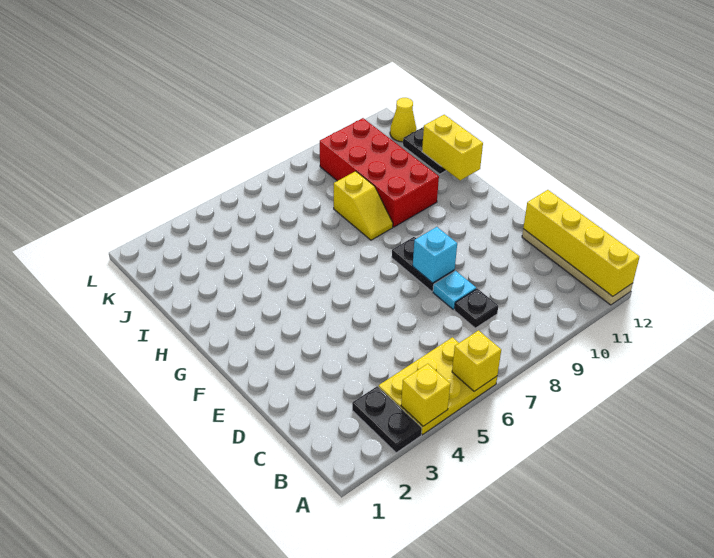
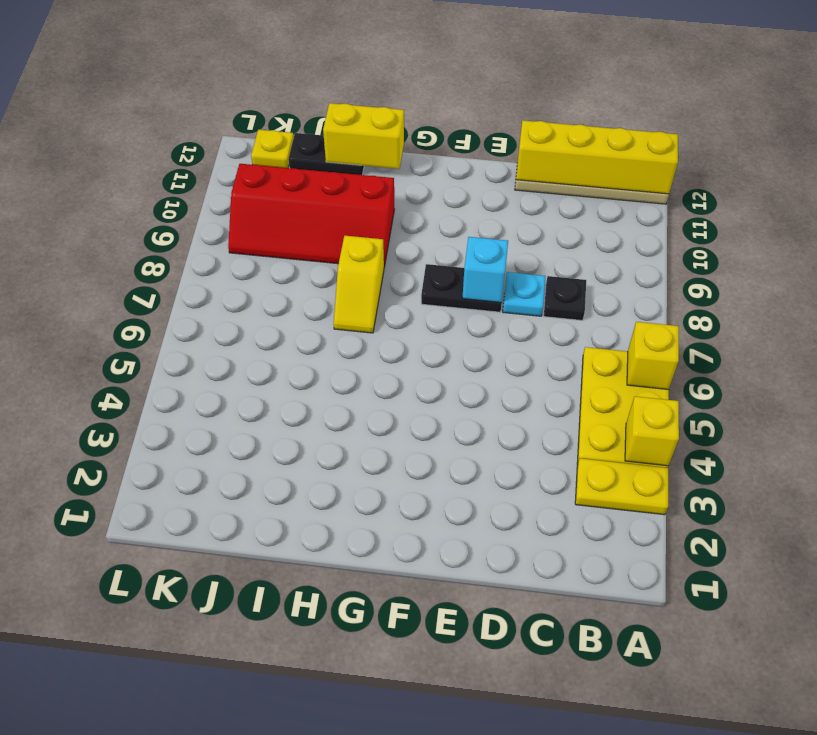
black 1x2 plate [352,386,422,453] -> yellow 1x2 plate [575,458,668,515]
yellow 1x2 slope [334,171,393,240] -> yellow 1x2 slope turned to [334,236,384,333]
red 2x4 brick [320,118,439,227] -> red 2x4 slope [228,164,394,267]
yellow 1x1 cone [390,98,416,142] -> yellow 1x1 plate [251,130,294,168]

